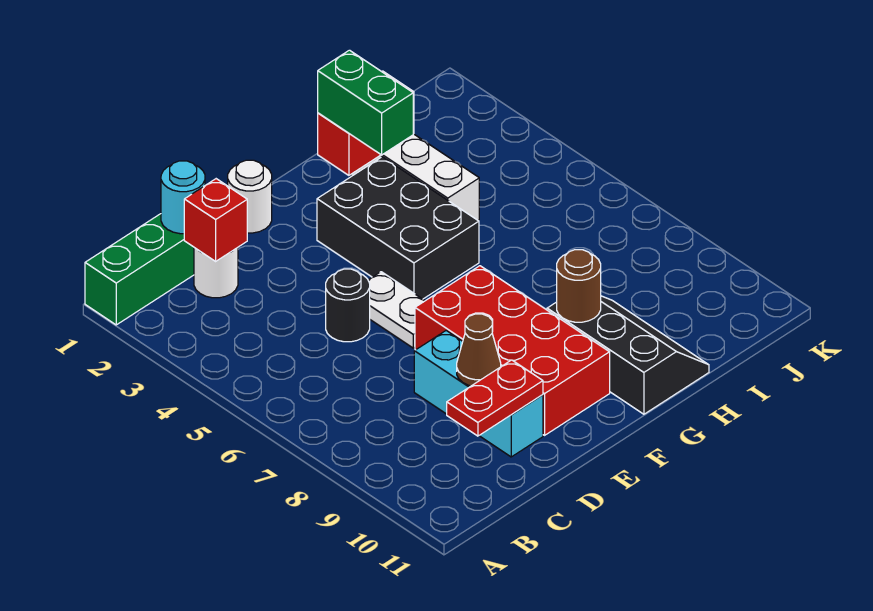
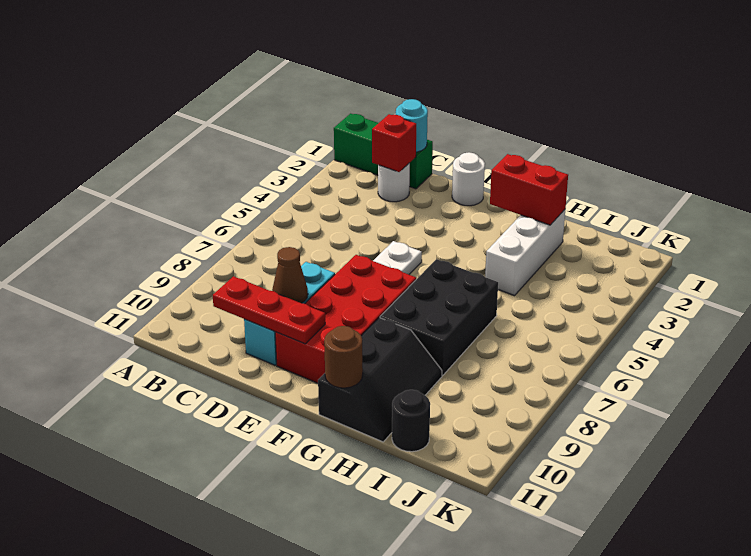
red 1x2 plate [447,360,543,436] -> red 1x3 plate [213,276,325,344]
black 1x1 round brick [326,269,370,342] -> black 1x1 round brick moved to [392,390,430,452]
black 2x3 brick [317,157,479,299] -> black 2x3 brick moved to [380,259,498,376]
green 1x2 brick [318,50,413,155] -> none
brown 1x1 round brick [557,250,601,322] -> brown 1x1 round brick moved to [324,326,363,388]

